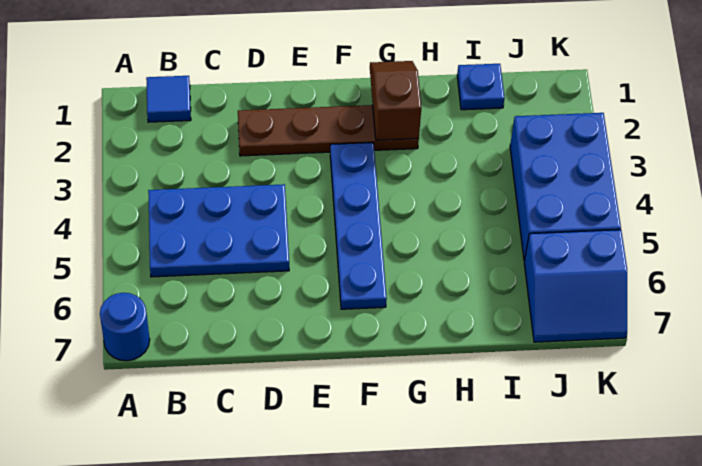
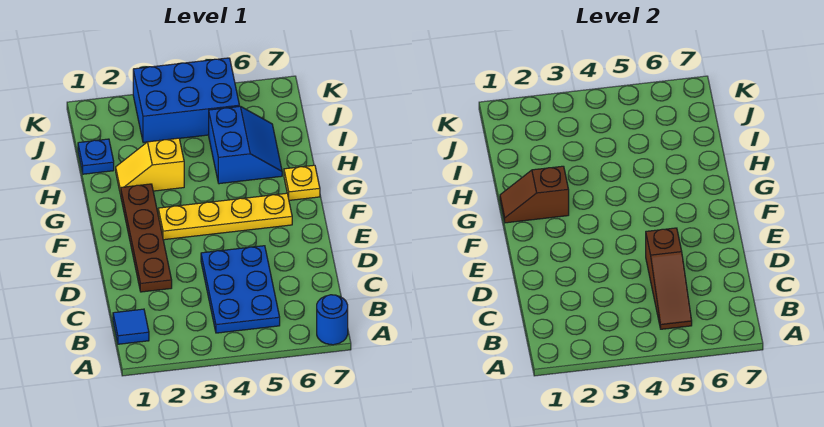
none -> brown 1x3 slope [646,228,692,329]
blue 1x4 plate [330,143,387,309] -> yellow 1x4 plate [158,193,292,240]
none -> yellow 1x1 plate [284,165,320,200]
none -> yellow 1x2 slope [116,138,184,195]
blue 2x2 slope [524,230,627,342] -> blue 2x2 slope moved to [209,106,282,184]

